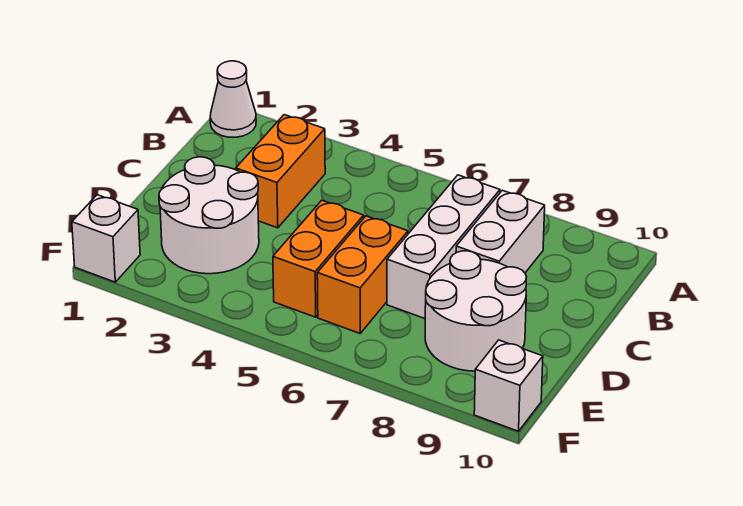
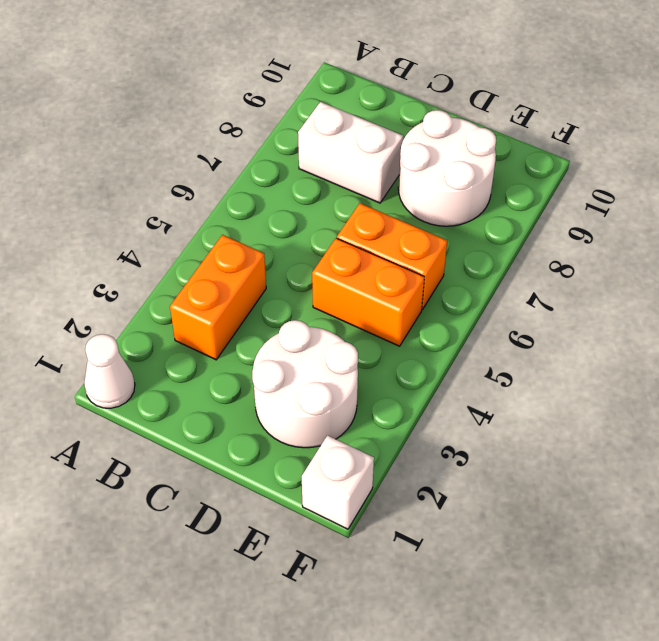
orange 1x2 brick [236,115,325,228] -> orange 1x2 brick turned to [170,235,266,360]
white 1x3 brick [387,175,500,319] -> none
white 1x1 brick [474,340,543,431] -> none

